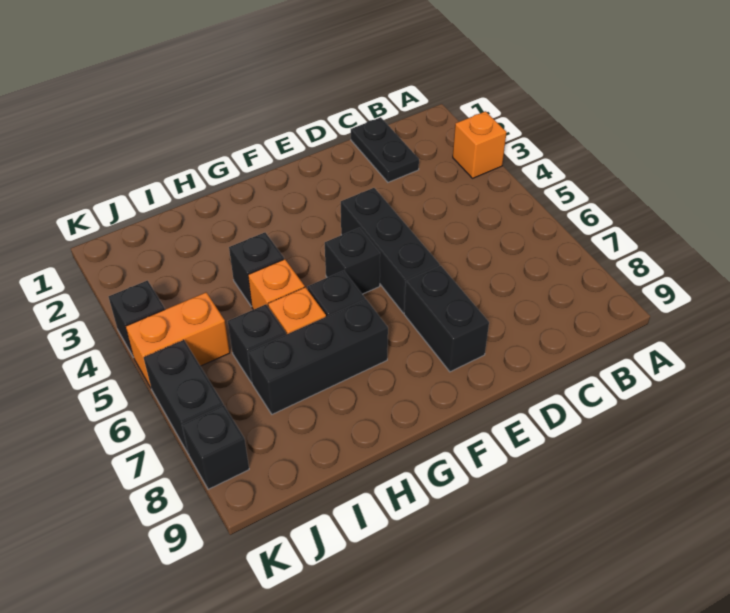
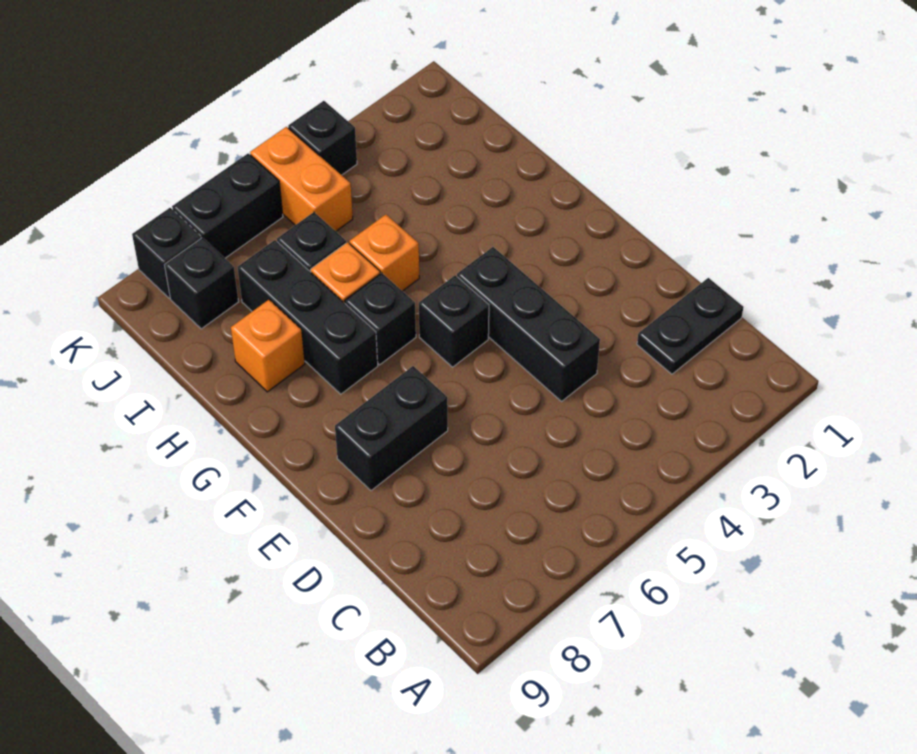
orange 1x1 brick [453,111,507,178] -> orange 1x1 brick moved to [231,300,305,392]
black 1x3 brick [341,188,440,313] -> black 1x3 brick turned to [457,247,600,401]
black 1x1 brick [229,233,284,306] -> black 1x1 brick moved to [164,238,239,329]

